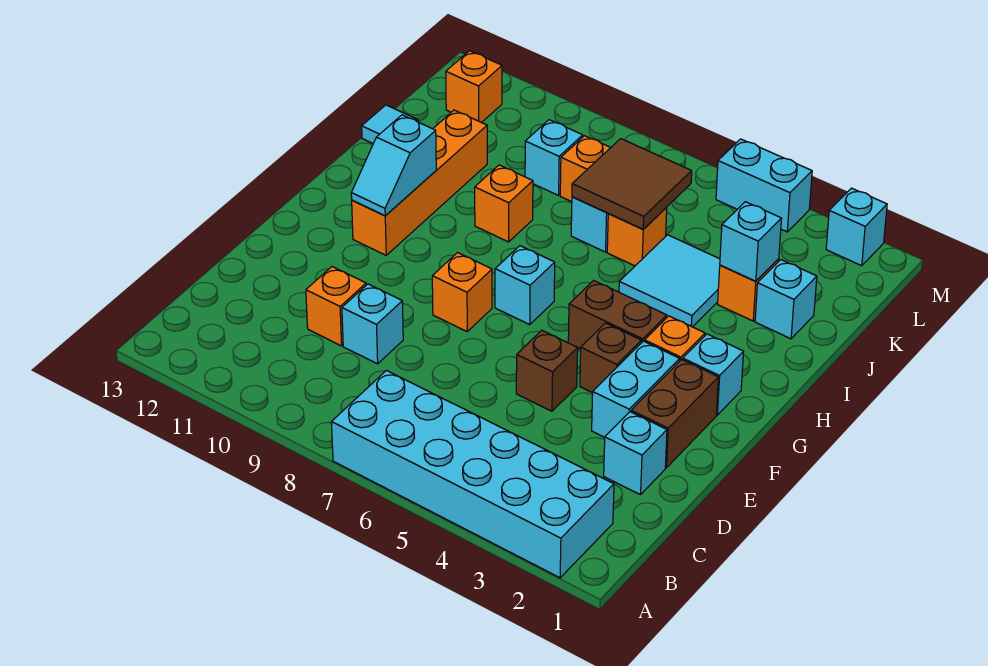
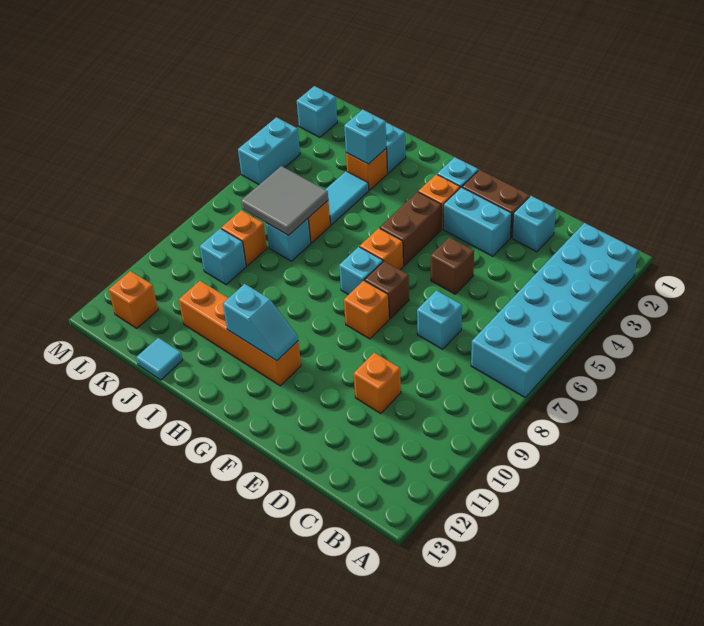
cyan 1x1 brick [342,284,403,364] -> cyan 1x1 brick moved to [417,290,462,349]
brown 1x1 brick [580,323,641,393] -> brown 1x1 brick moved to [365,261,409,319]
cyan 2x2 tile [619,235,720,327] -> cyan 1x2 tile [325,171,369,225]
orange 1x1 brick [475,165,533,242] -> orange 1x1 brick moved to [360,228,403,270]
brown 2x2 tile [572,139,692,229] -> grey 2x2 tile [241,166,328,235]

